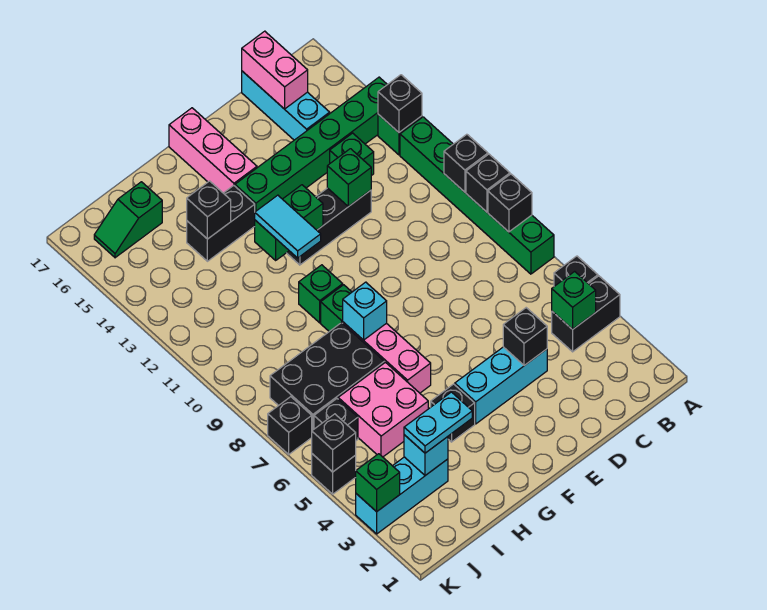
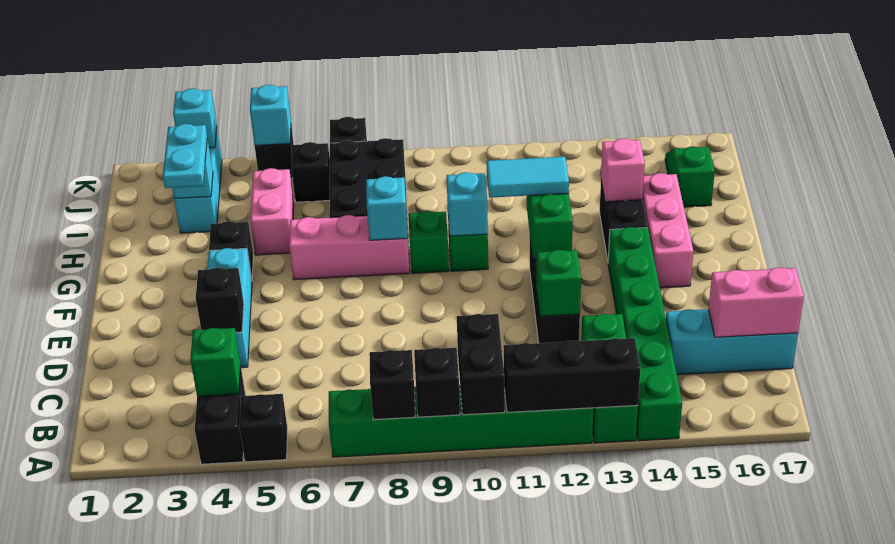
black 1x1 brick [444,134,488,192] -> black 1x2 brick [457,314,505,415]
black 1x1 brick [378,75,422,132] -> black 1x3 brick [503,338,640,412]
pink 1x3 brick [169,108,257,193] -> pink 1x3 brick turned to [643,173,693,288]
none -> cyan 1x1 brick [447,172,488,236]
pink 2x2 brick [338,362,428,457] -> pink 1x2 brick [251,168,294,255]
black 1x1 brick [187,181,231,239] -> pink 1x1 brick [601,138,645,202]
green 1x1 brick [356,454,400,512] -> cyan 1x1 brick [173,89,217,148]
black 1x1 brick [312,414,356,472] -> cyan 1x1 brick [250,85,291,145]

